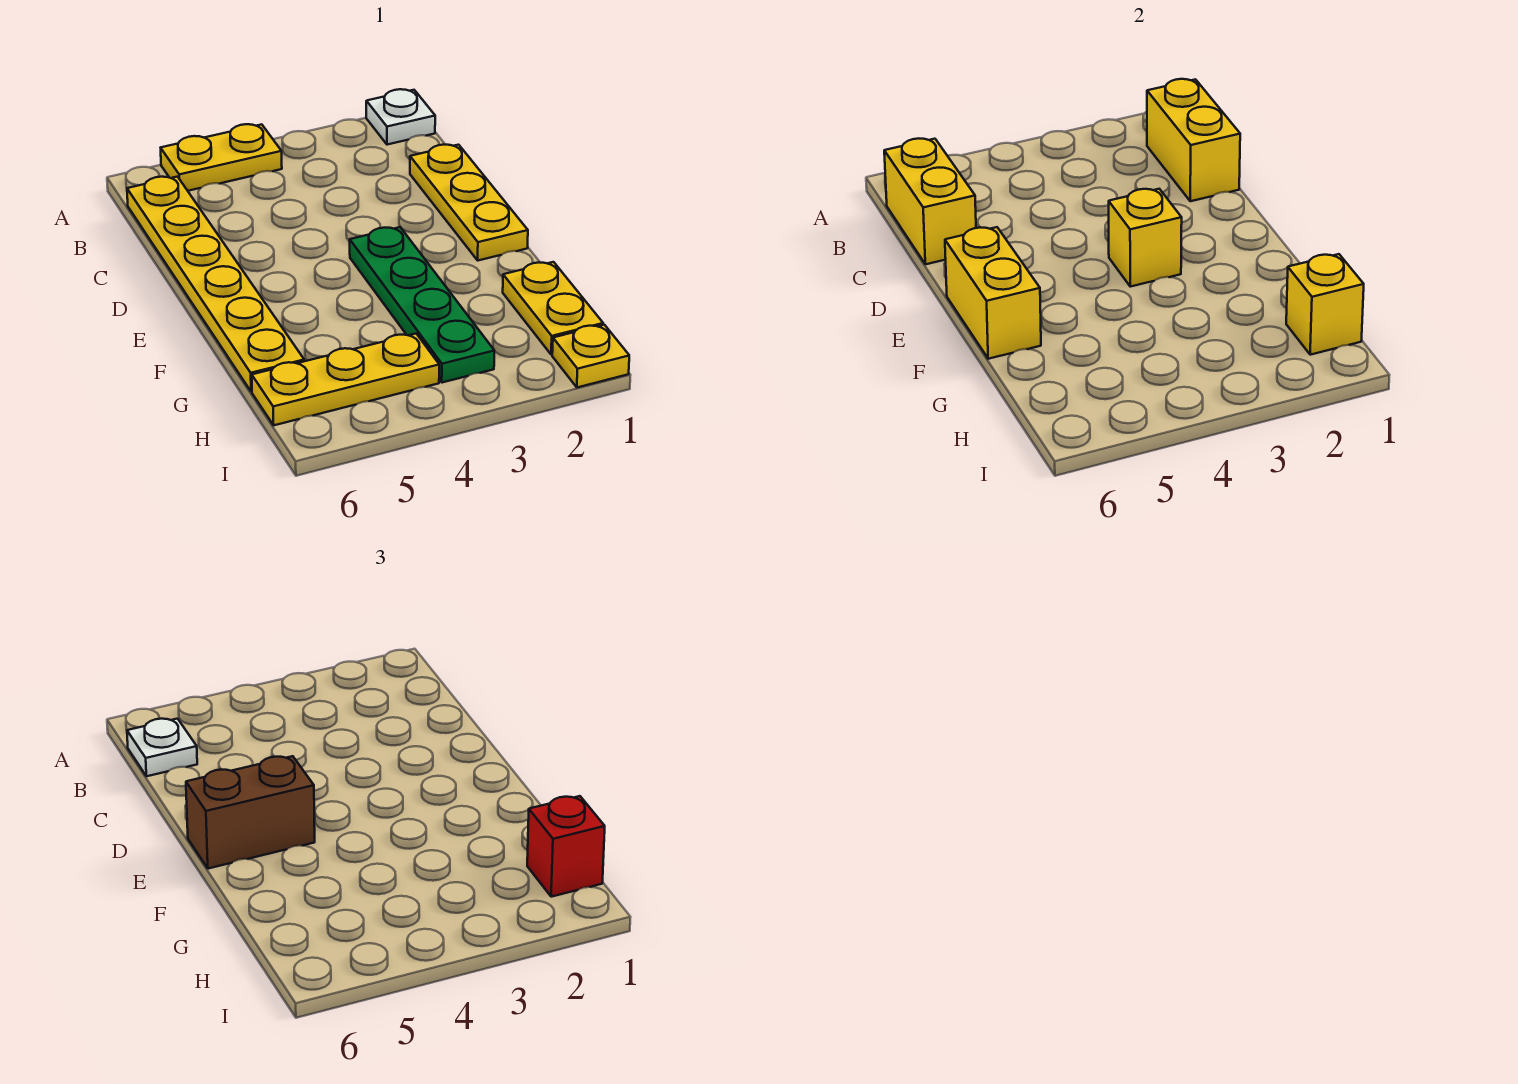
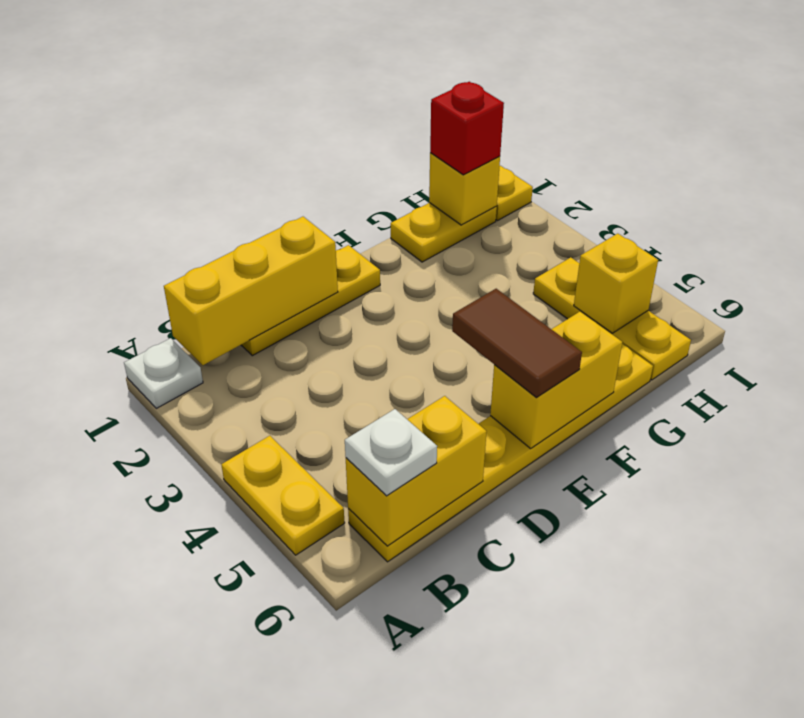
yellow 1x2 brick [1147,79,1240,201] -> yellow 1x3 brick [164,217,338,365]
green 1x4 plate [350,227,494,383] -> none
yellow 1x1 brick [1109,189,1182,287] -> yellow 1x1 brick moved to [574,233,658,333]
brown 1x2 brick [186,756,315,869] -> brown 1x2 tile [452,289,582,398]

